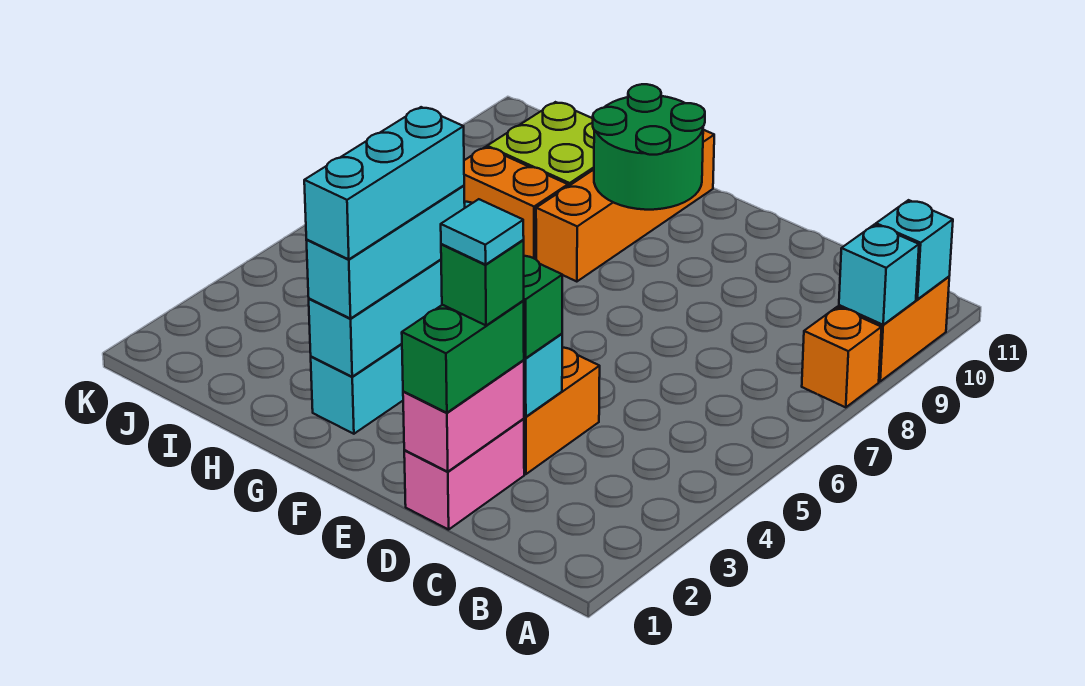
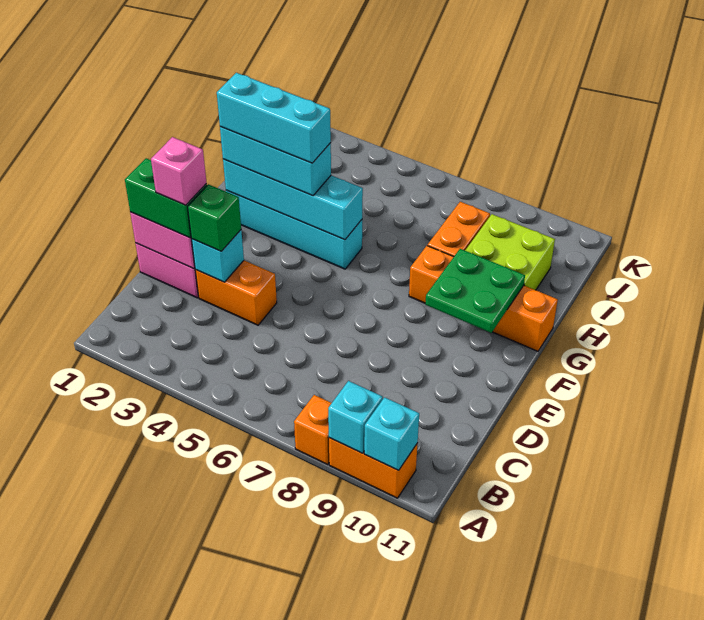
green 1x1 brick [441,240,524,325] -> pink 1x1 brick [151,137,207,205]
cyan 1x1 tile [441,199,524,265] -> none
green 2x2 round brick [593,84,705,210] -> green 2x2 plate [425,249,525,333]

